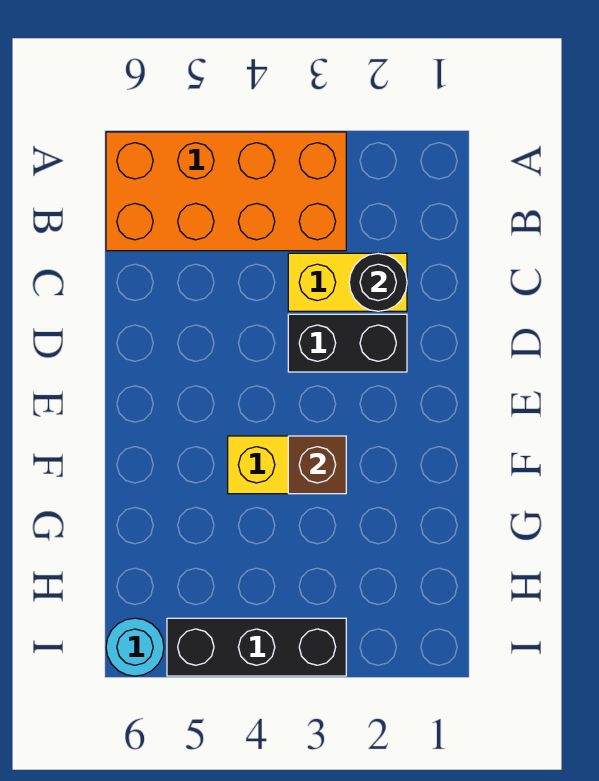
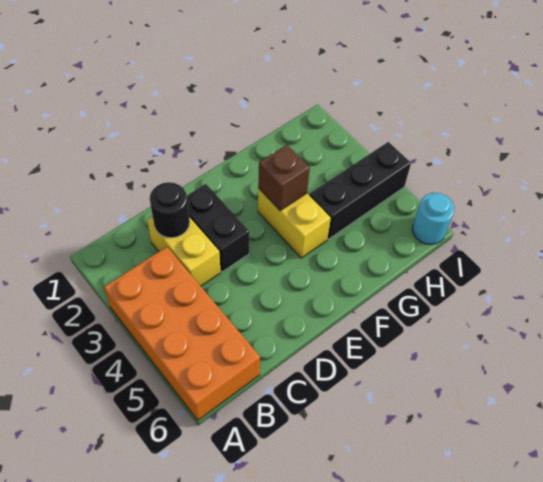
black 1x3 brick [167,618,346,676] -> black 1x3 brick turned to [309,142,411,239]

